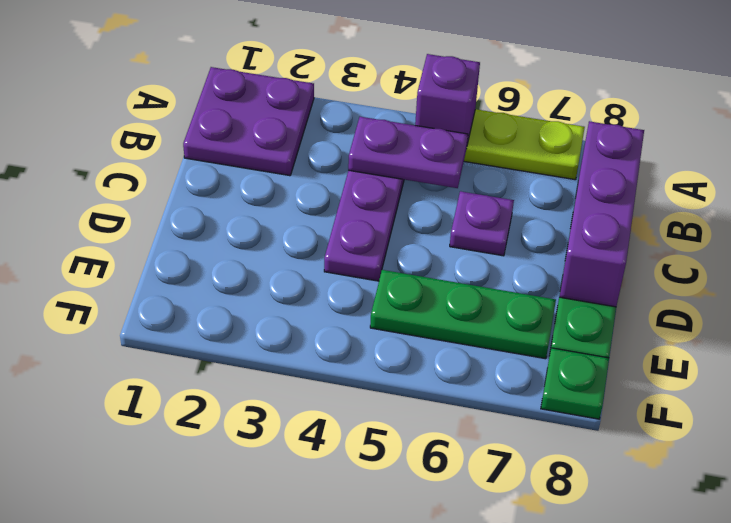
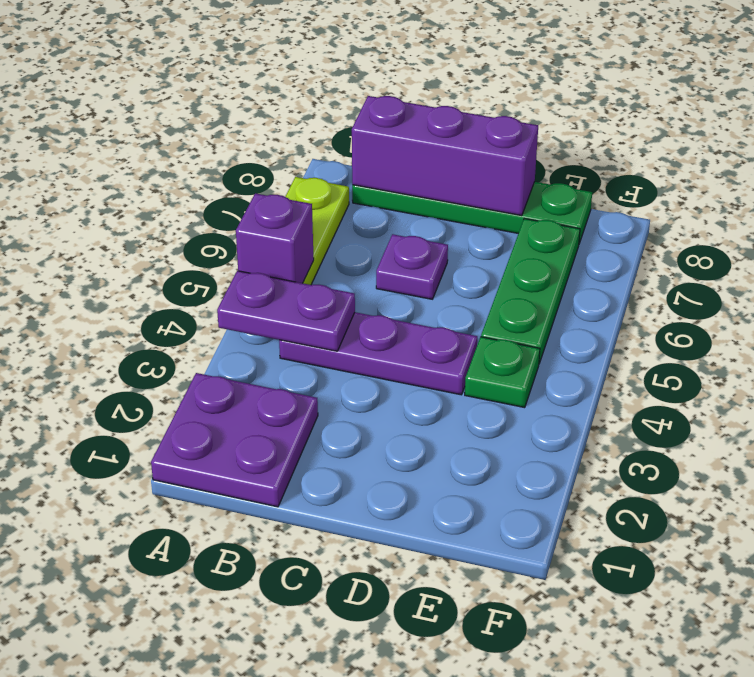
purple 1x2 plate [348,117,468,188] -> purple 1x2 plate turned to [217,271,355,351]
green 1x1 plate [541,348,609,419] -> green 1x1 plate moved to [465,337,540,408]

